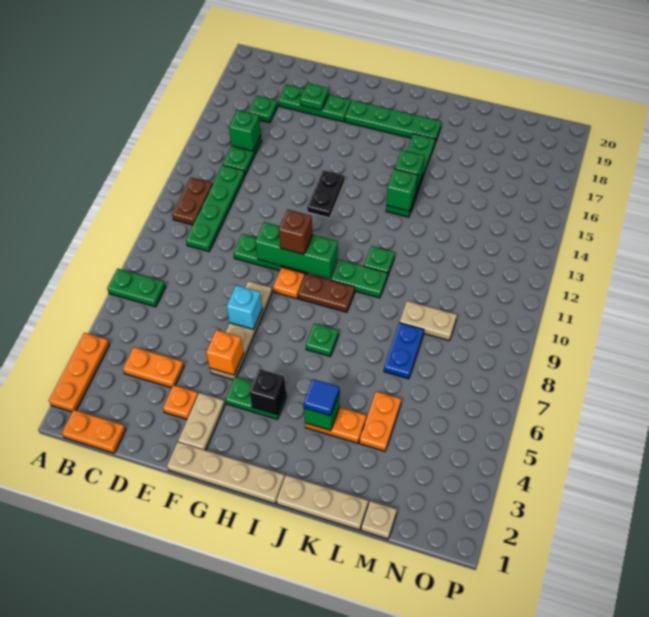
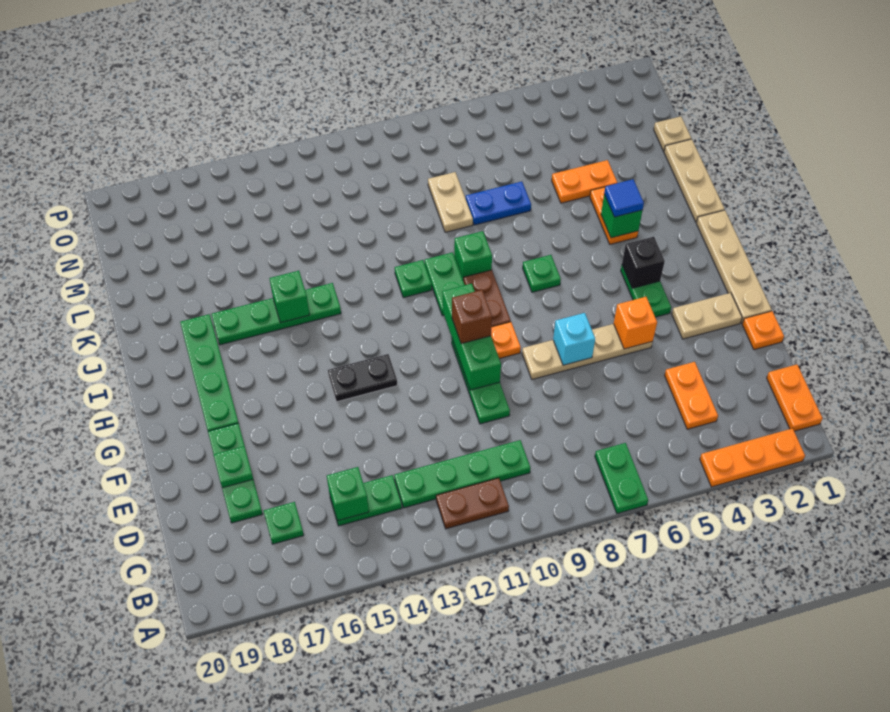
orange 1x1 plate [163,385,198,419] -> orange 1x1 plate moved to [742,311,784,350]
green 1x1 brick [386,169,418,211] -> green 1x1 brick moved to [454,231,492,280]

